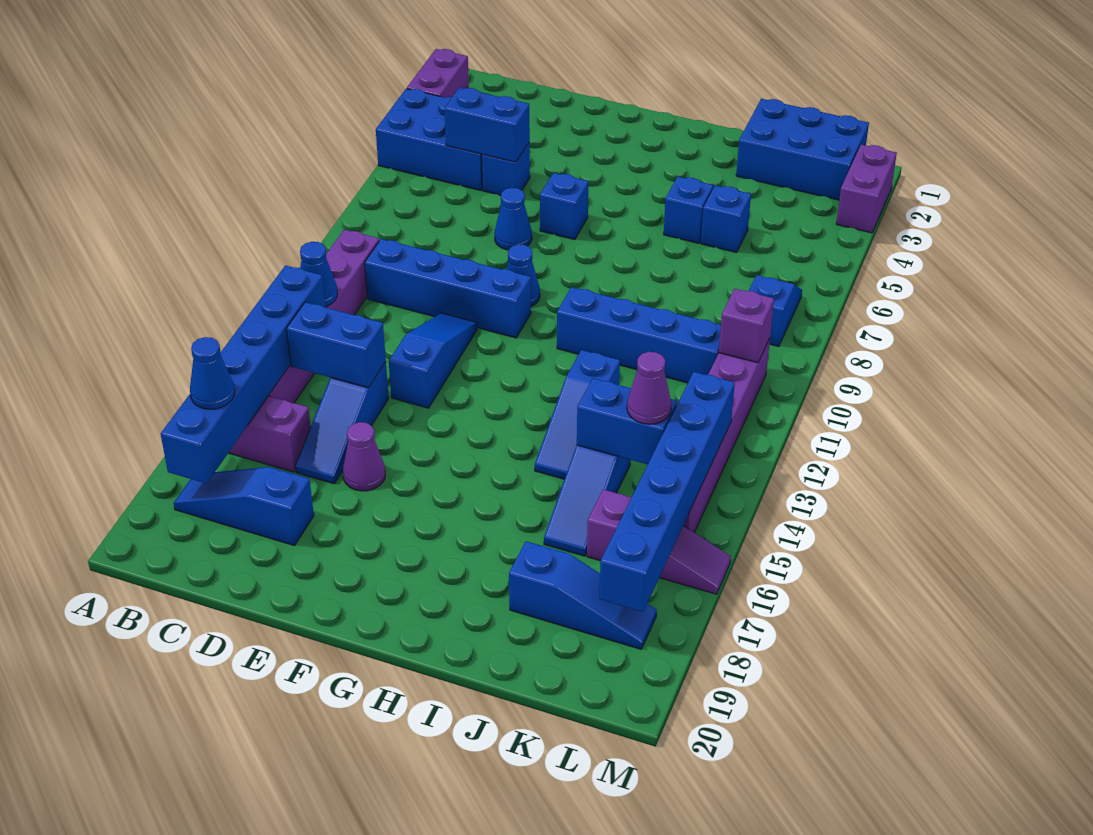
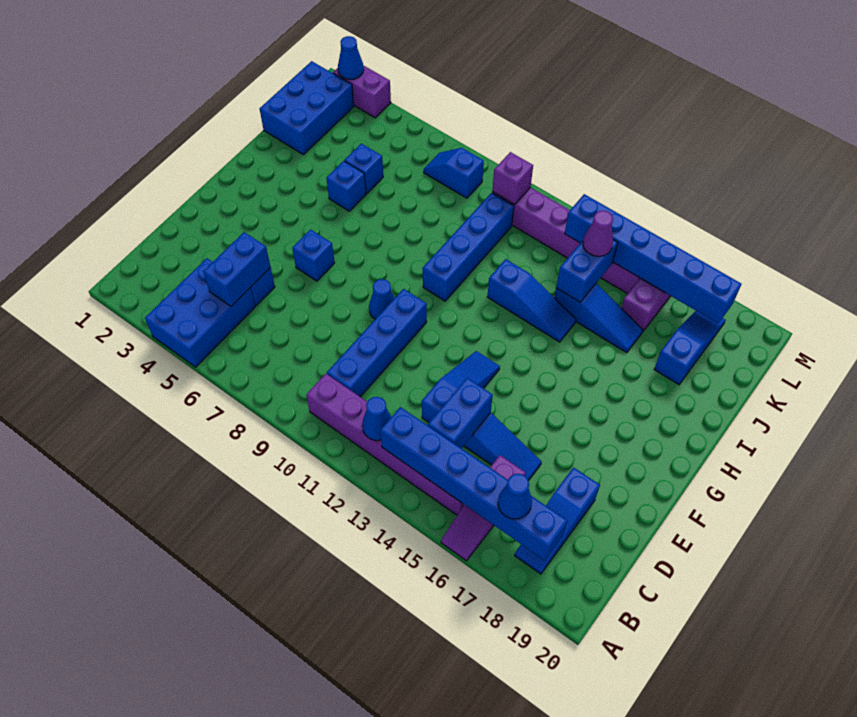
purple 1x2 brick [407,49,469,98] -> none
blue 1x1 cone [495,188,532,250] -> blue 1x1 cone moved to [338,36,364,80]
blue 1x3 slope [389,313,477,408] -> blue 1x3 slope turned to [422,351,500,422]
purple 1x1 cone [343,422,385,491] -> none

